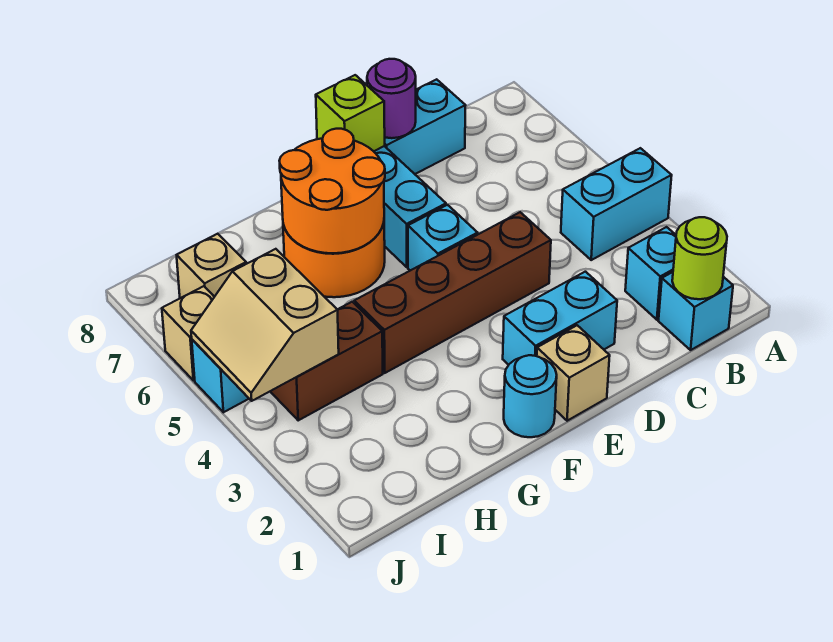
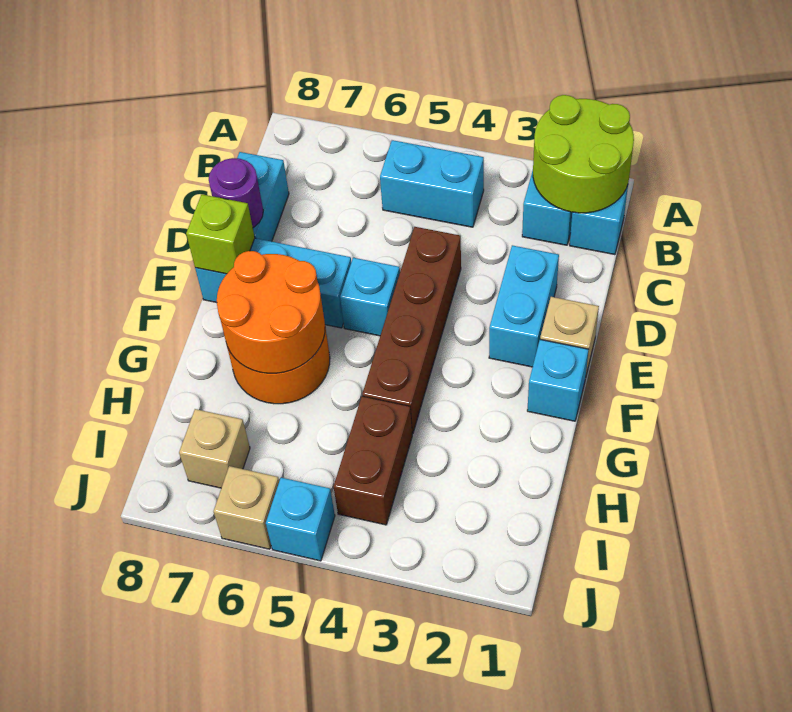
cyan 1x2 brick [561,148,672,260] -> cyan 1x2 brick turned to [380,140,484,227]
lime 1x1 round brick [672,217,727,299] -> lime 2x2 round brick [533,95,634,213]
cyan 1x1 round brick [504,355,557,437] -> cyan 1x1 brick [527,340,589,421]
tan 2x2 slope [191,249,339,401] -> none

